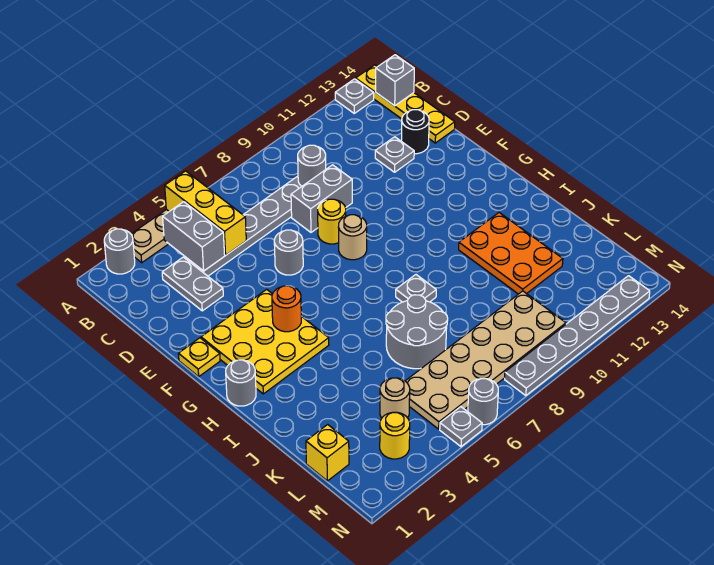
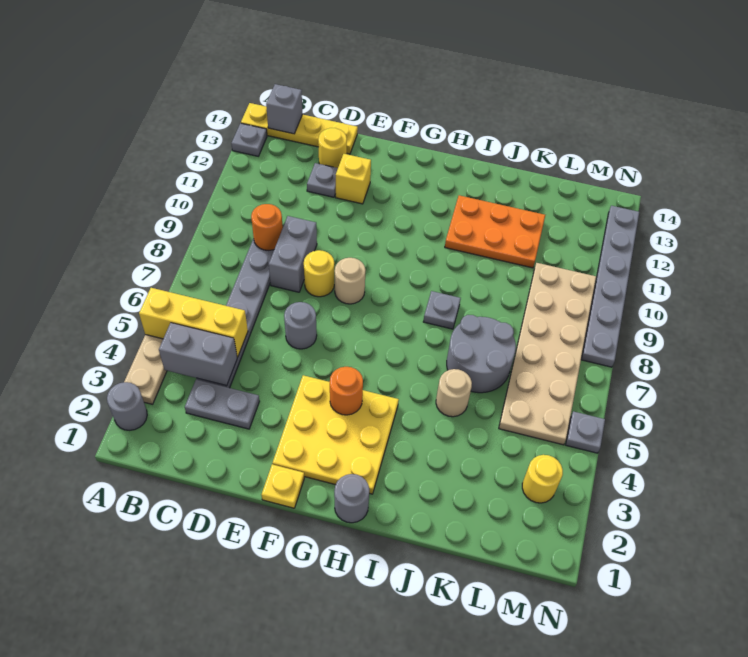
grey 1x1 round brick [298,145,326,186] -> orange 1x1 round brick [251,204,283,250]
black 1x1 round brick [401,110,429,154] -> yellow 1x1 round brick [318,128,347,168]
yellow 1x1 brick [306,425,349,481] -> yellow 1x1 brick moved to [336,154,371,204]
tan 1x1 round brick [380,378,410,418] -> tan 1x1 round brick moved to [436,369,472,417]
grey 1x1 round brick [468,379,498,425] -> none

